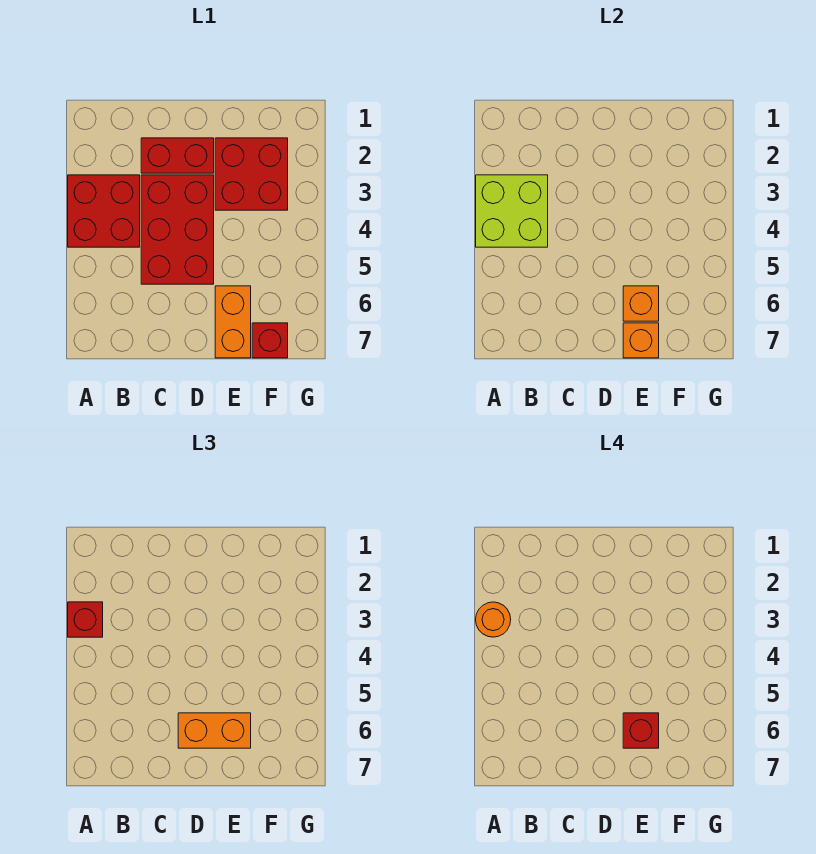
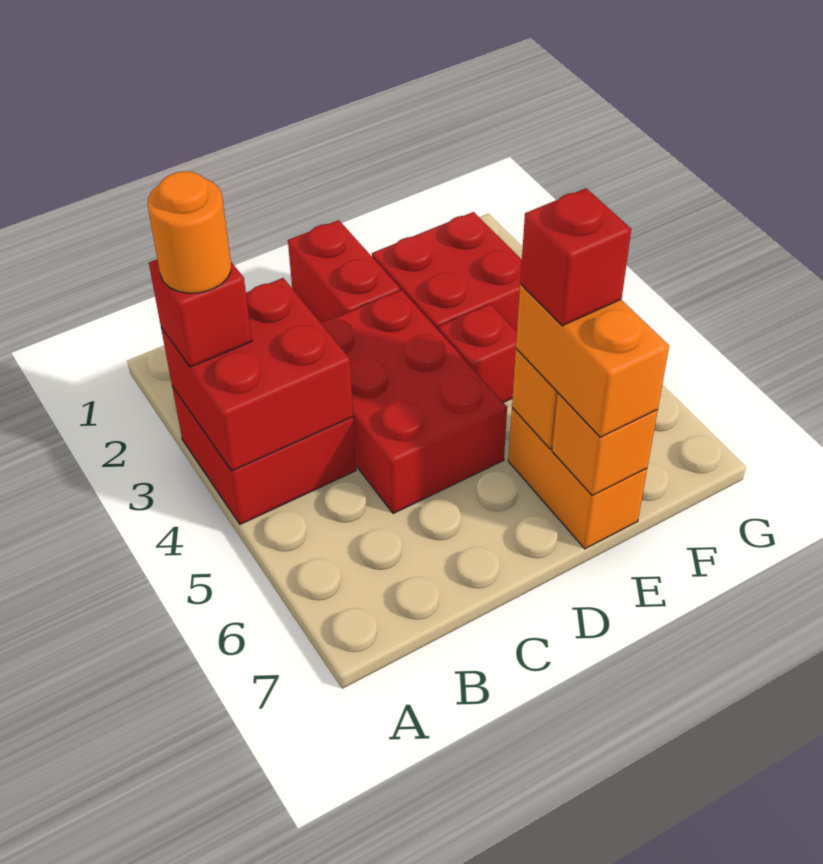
lime 2x2 brick [476,175,548,247] -> red 2x2 brick [161,278,353,471]
red 1x2 brick [141,138,214,173] -> red 1x2 brick turned to [288,220,400,323]
orange 1x2 brick [178,713,251,748] -> orange 1x2 brick turned to [516,284,669,437]
red 1x1 brick [252,323,288,358] -> red 1x1 brick moved to [438,304,517,402]

